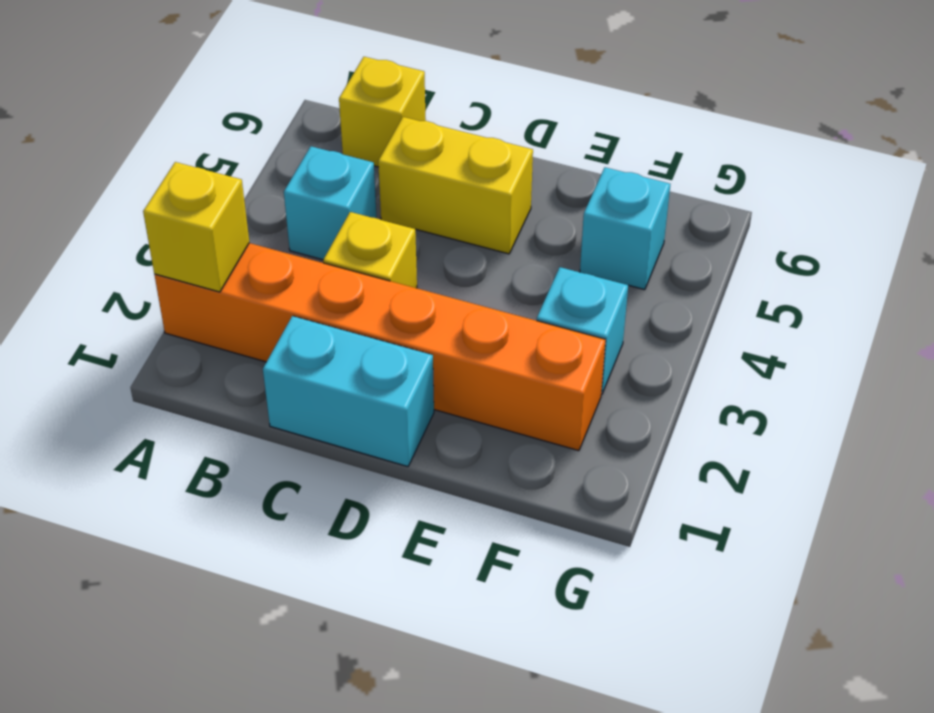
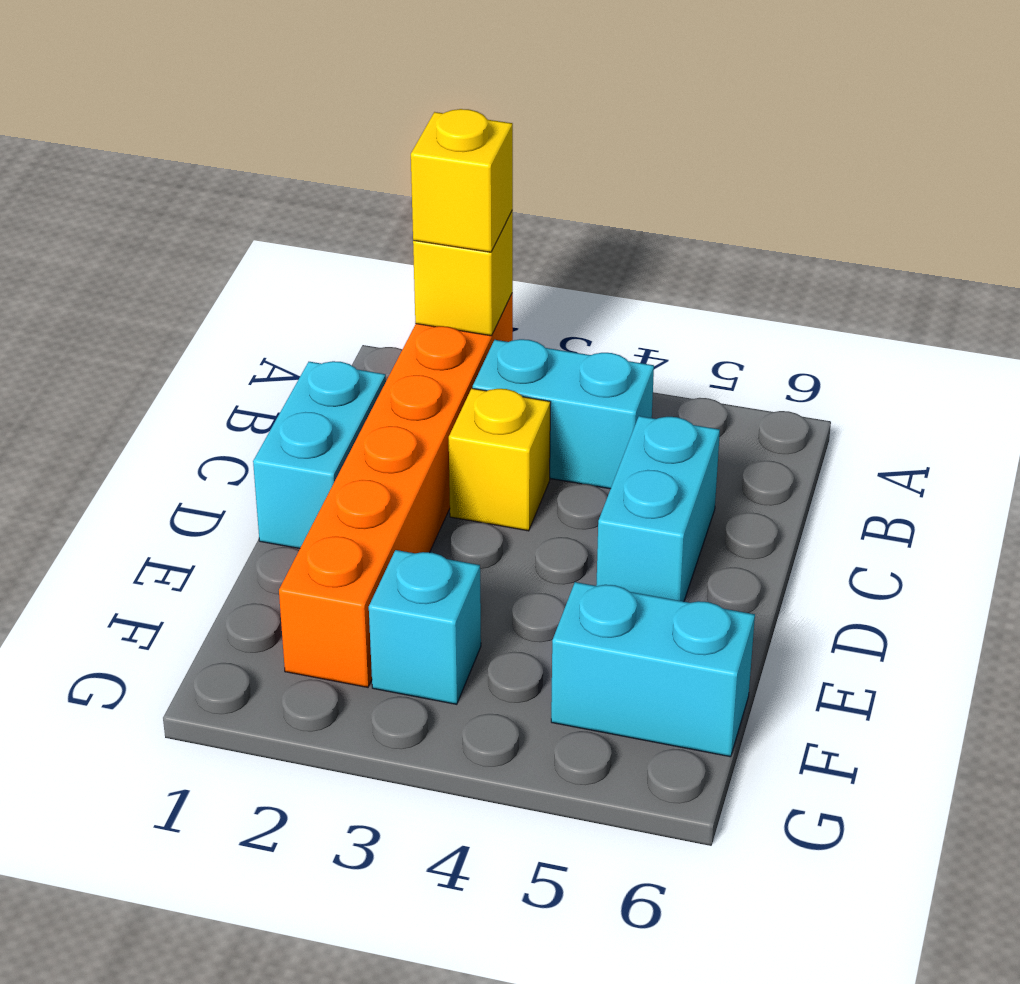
cyan 1x1 brick [284,146,377,260] -> cyan 1x2 brick [473,339,654,489]
yellow 1x1 brick [339,57,426,167] -> yellow 1x1 brick moved to [411,109,513,252]
yellow 1x2 brick [378,117,533,254] -> cyan 1x2 brick [596,416,720,601]
cyan 1x1 brick [580,167,670,290] -> cyan 1x2 brick [551,582,755,757]

